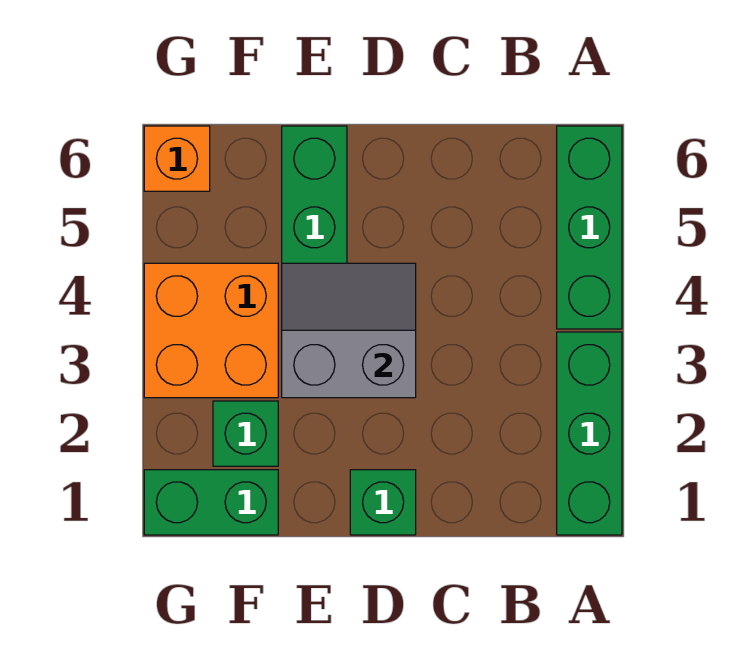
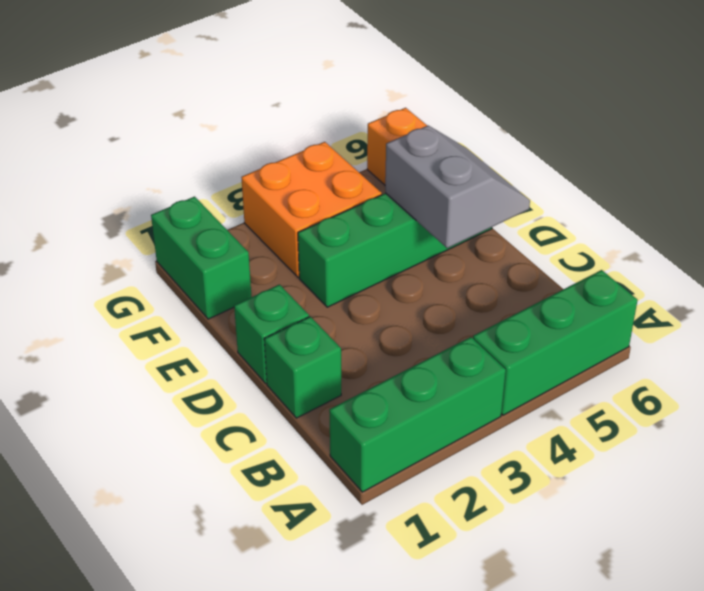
grey 2x2 slope [282,263,416,398] -> grey 2x2 slope moved to [385,126,530,248]
green 1x1 brick [213,401,278,466] -> green 1x1 brick moved to [264,316,341,418]

